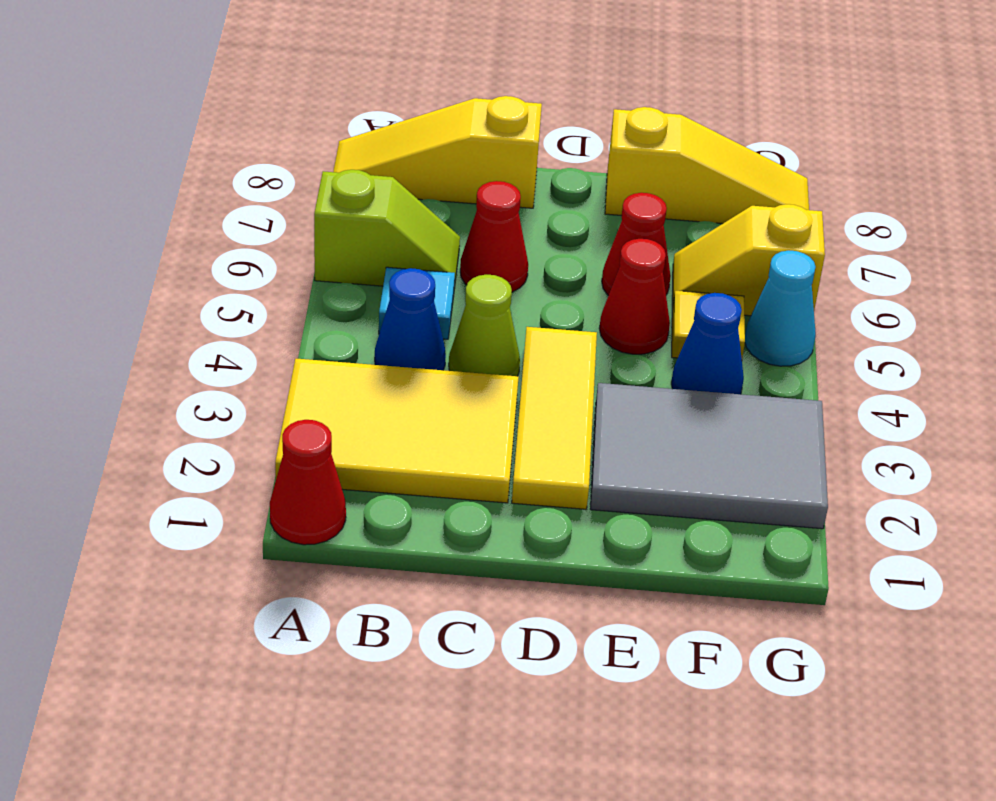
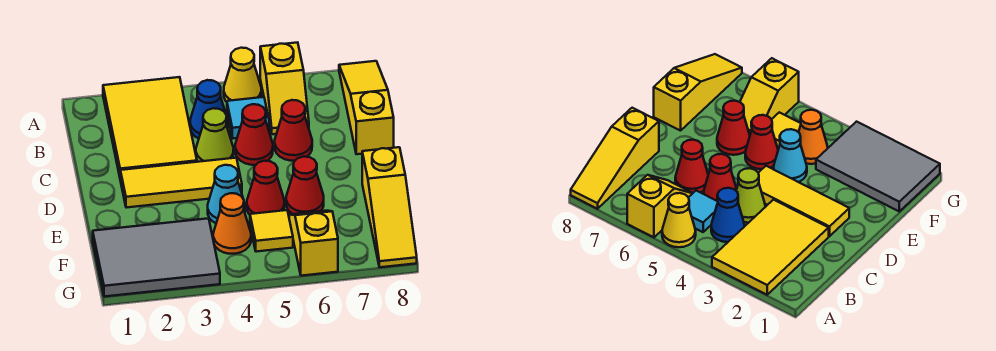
red 1x1 cone [270,420,346,545] -> red 1x1 cone moved to [235,104,273,165]
none -> yellow 1x1 cone [224,48,261,102]
lime 1x2 slope [314,170,460,288] -> yellow 1x2 slope [260,42,309,134]
grey 2x3 tile [591,383,828,529] -> grey 2x3 tile turned to [93,218,220,297]
blue 1x1 cone [671,293,744,394] -> orange 1x1 cone [213,193,251,254]
cyan 1x1 cone [745,250,816,366] -> cyan 1x1 cone moved to [208,165,245,223]

